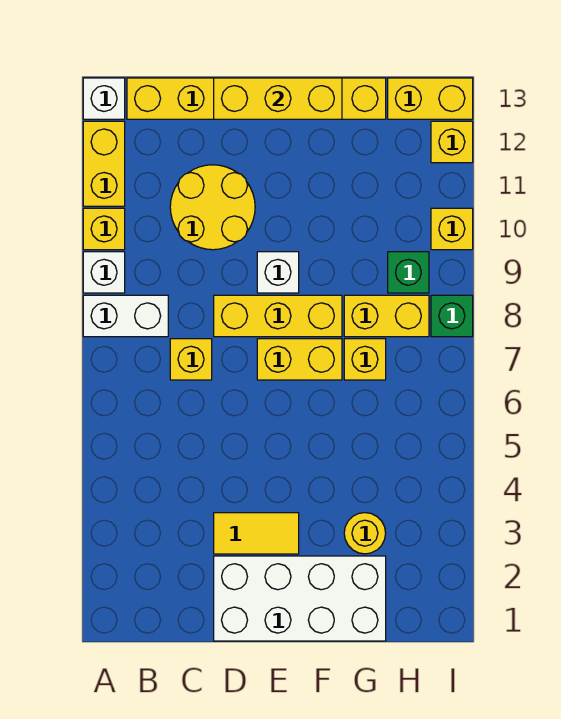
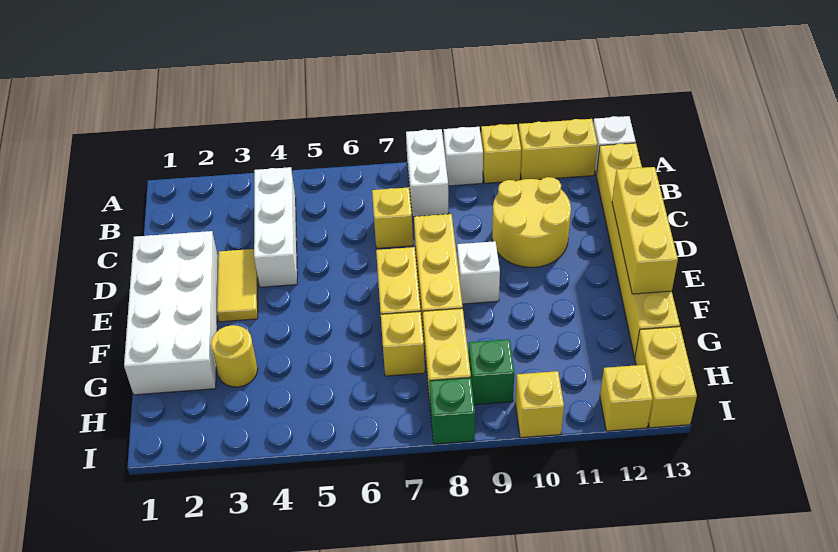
none -> white 1x3 brick [254,167,297,287]

